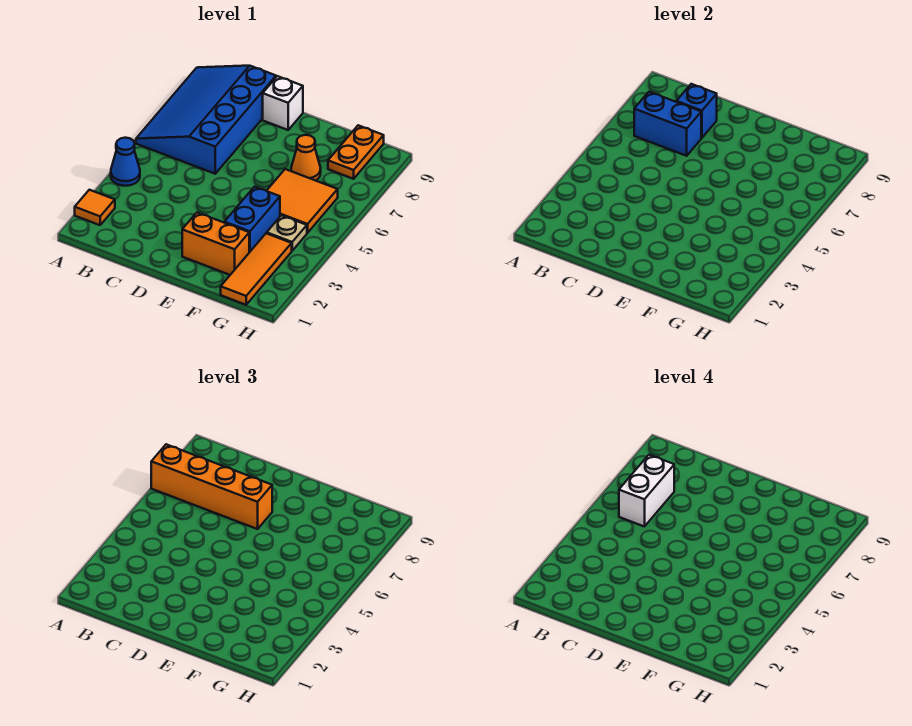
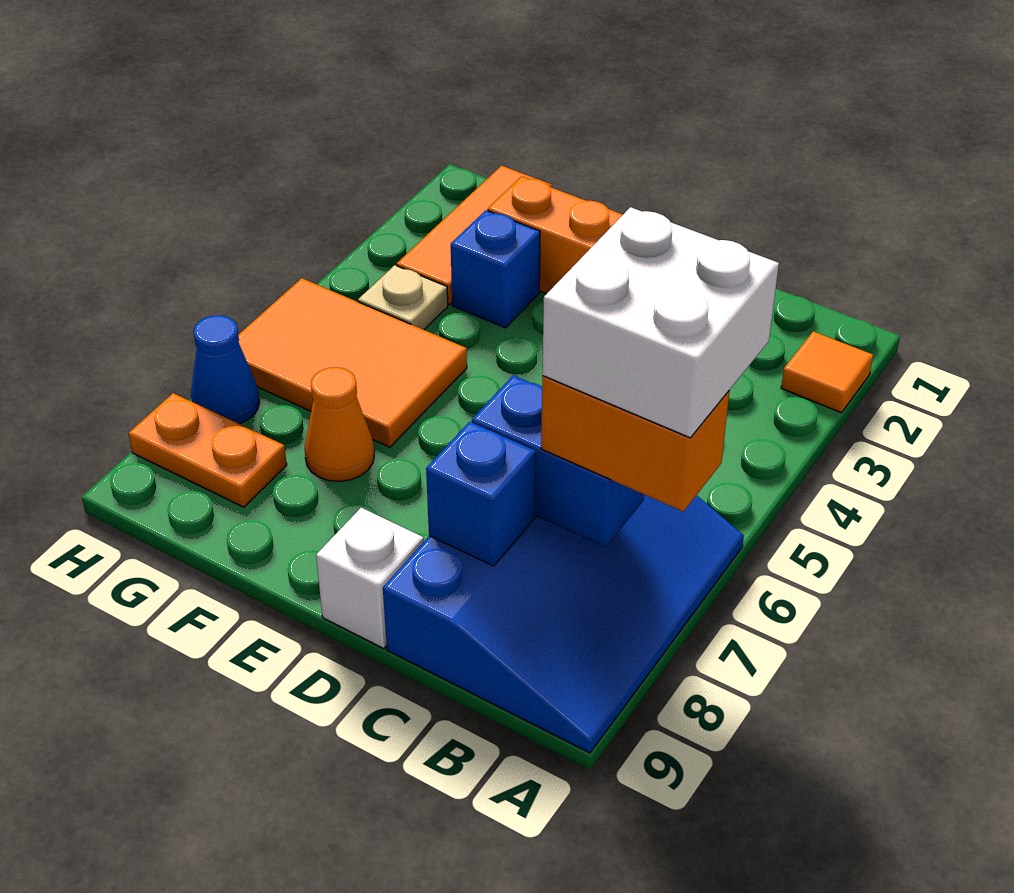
blue 1x1 cone [111,138,140,186] -> blue 1x1 cone moved to [191,315,260,424]
orange 1x4 brick [151,444,272,529] -> orange 1x2 brick [541,376,730,511]
white 1x2 brick [619,455,674,527] -> white 2x2 brick [542,207,779,438]
blue 1x2 brick [224,187,280,252] -> blue 1x1 brick [451,210,540,328]
orange 2x2 tile [267,169,338,233] -> orange 2x3 tile [238,278,467,447]
orange 1x2 plate [328,125,384,179] -> orange 1x2 plate turned to [129,393,287,507]

